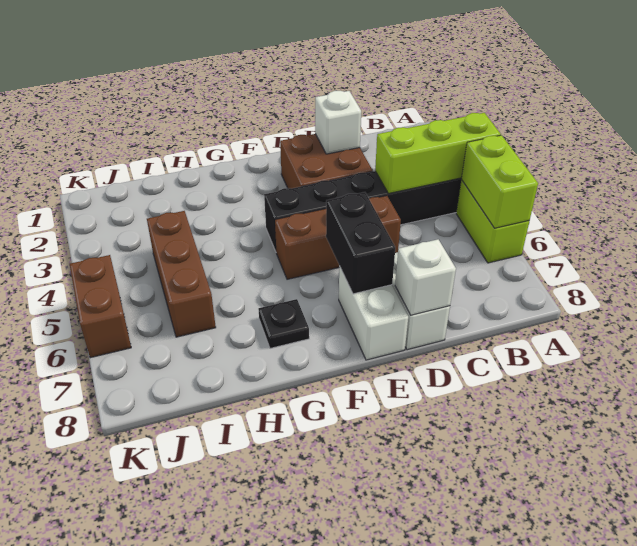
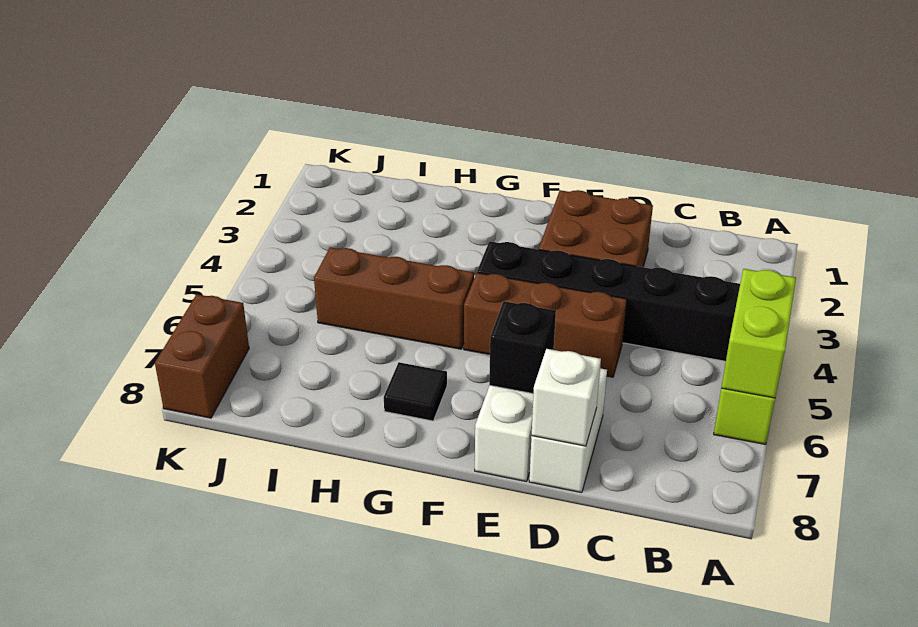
lime 1x3 brick [375,113,501,193] -> none
white 1x1 brick [315,91,361,154] -> none
black 1x2 brick [326,192,395,294] -> black 1x1 brick [489,301,556,394]
black 1x1 plate [258,299,309,348] -> black 1x1 tile [384,362,447,421]
brown 1x3 brick [147,211,216,337] -> brown 1x3 brick turned to [314,247,474,349]
brown 1x2 brick [70,255,131,358] -> brown 1x2 brick moved to [155,294,249,418]

